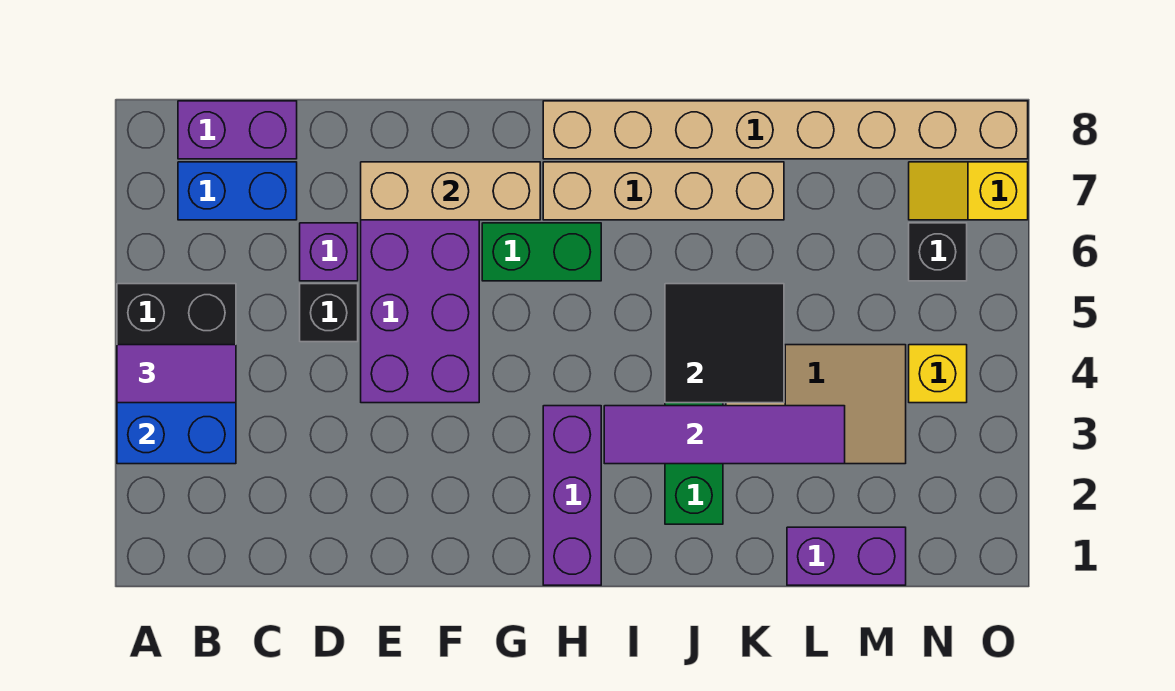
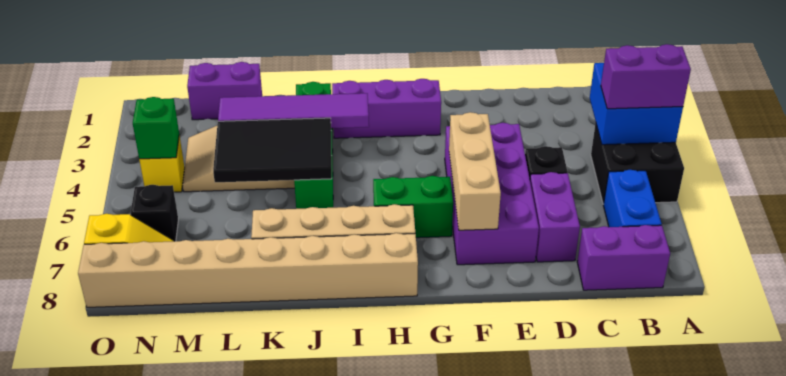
purple 1x2 tile [117,345,236,403] -> purple 1x2 brick [601,44,691,109]
blue 1x2 brick [178,162,297,220] -> blue 1x2 brick turned to [603,170,662,227]
purple 1x1 brick [300,223,358,281] -> purple 1x2 brick [530,172,580,262]
tan 1x3 brick [361,162,540,220] -> tan 1x3 brick turned to [449,112,501,230]
purple 1x3 brick [543,406,601,585] -> purple 1x3 brick turned to [332,79,441,138]
black 2x2 tile [665,284,784,403] -> black 2x3 tile [213,118,332,182]
none -> green 1x1 brick [133,97,179,159]

